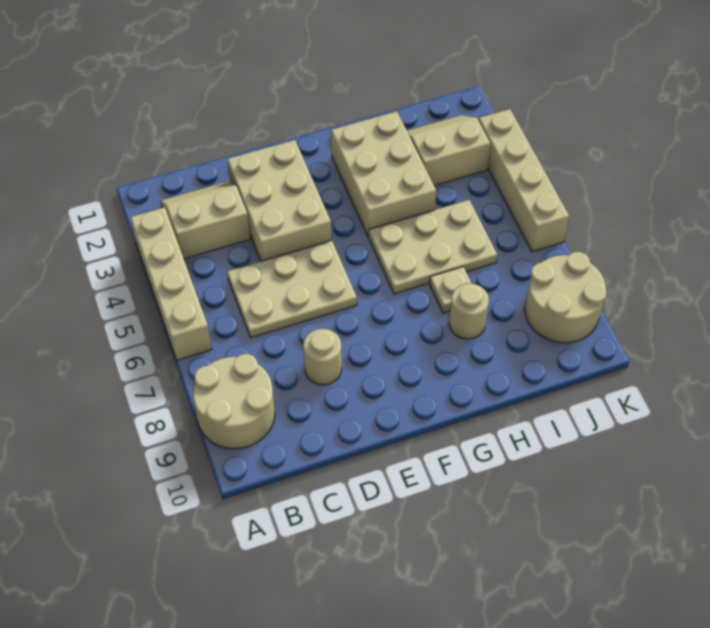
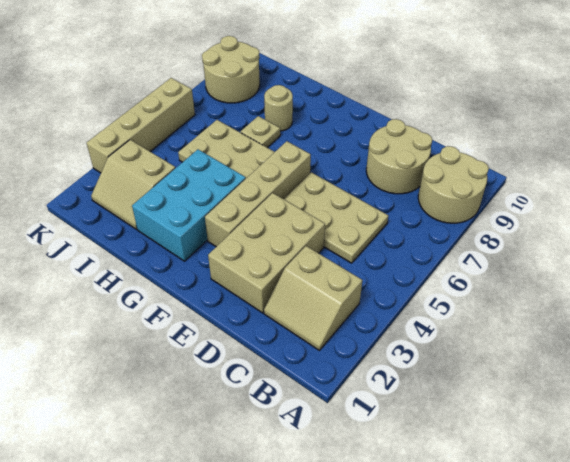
tan 1x4 brick [130,207,212,360] -> tan 1x4 brick moved to [205,141,311,247]
tan 1x1 round brick [303,329,342,385] -> tan 2x2 round brick [366,119,432,194]
tan 2x3 brick [331,111,436,236] -> cyan 2x3 brick [132,150,246,261]

